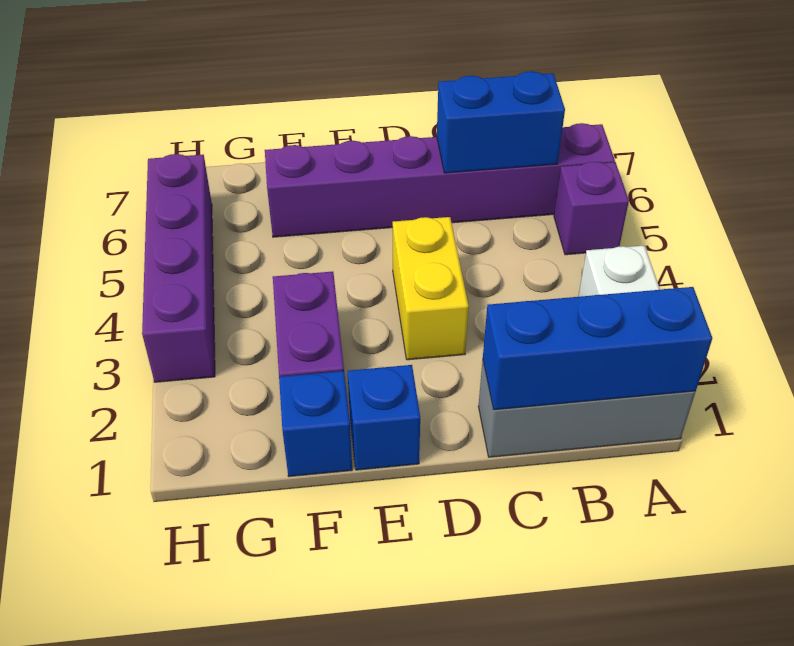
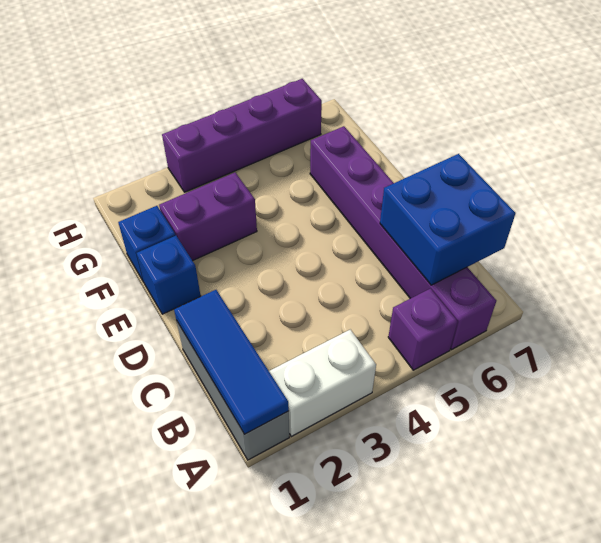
blue 1x3 brick [483,287,712,410] -> blue 1x3 tile [174,290,289,434]
blue 1x2 brick [437,71,565,173] -> blue 2x2 brick [380,154,516,285]
yellow 1x2 brick [393,217,469,360] -> none

